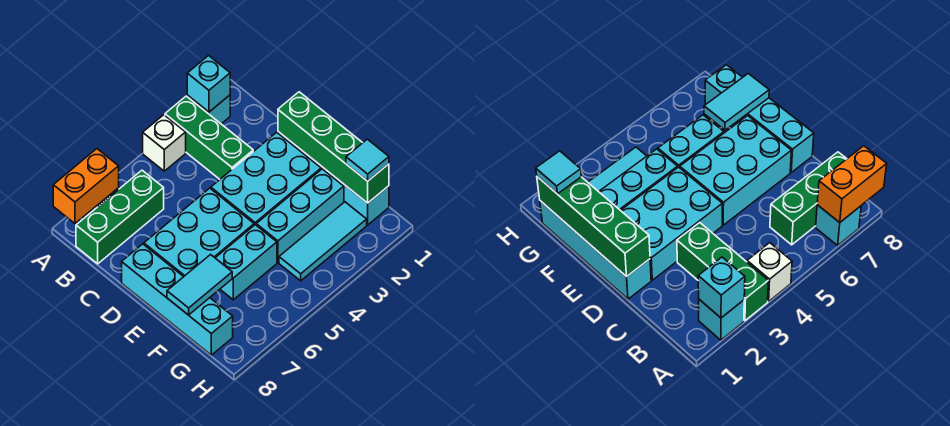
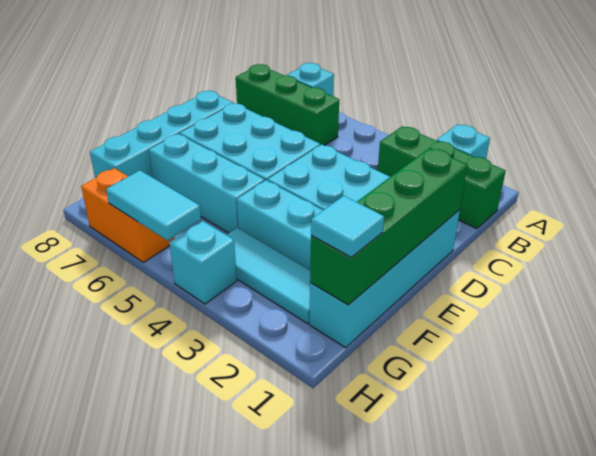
cyan 1x1 brick [187,56,230,112] -> cyan 1x1 brick moved to [169,221,237,304]
green 1x3 brick [165,96,253,179] -> green 1x3 brick turned to [378,126,506,229]
white 1x1 brick [143,115,186,171] -> none
orange 1x2 brick [53,149,119,223] -> orange 1x2 brick moved to [81,168,175,262]
cyan 1x2 brick [216,225,277,300] -> cyan 1x3 brick [149,134,265,233]
cyan 1x2 tile [167,255,232,315] -> cyan 1x2 tile moved to [106,170,201,240]

